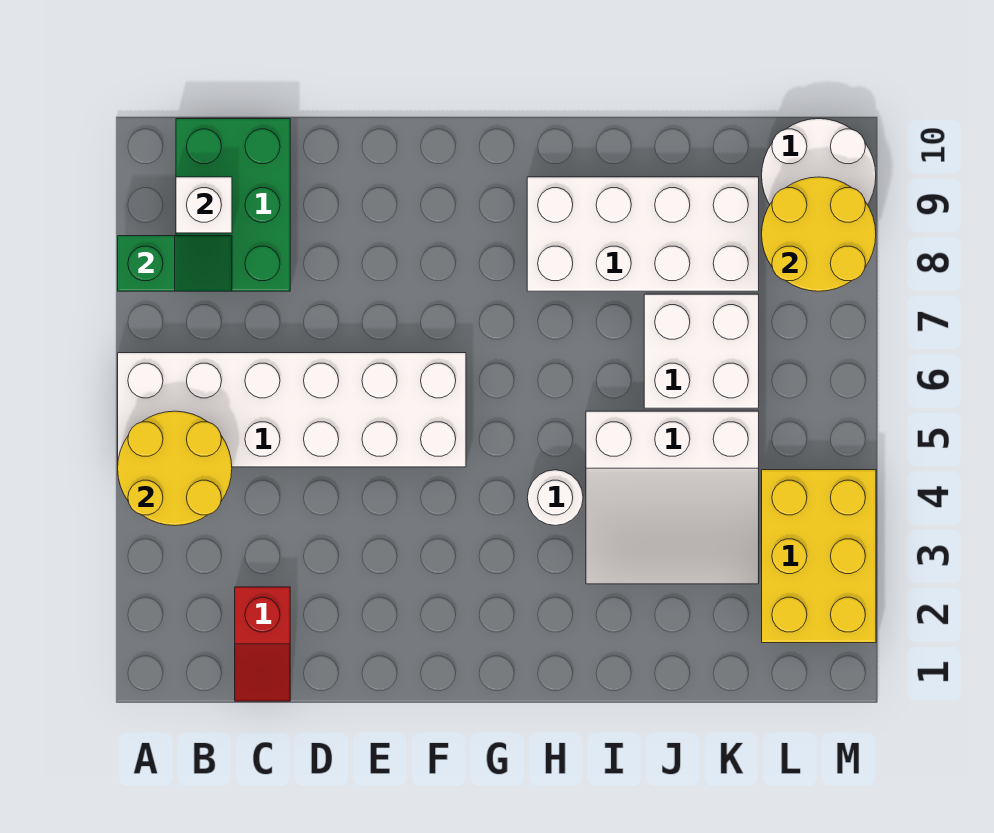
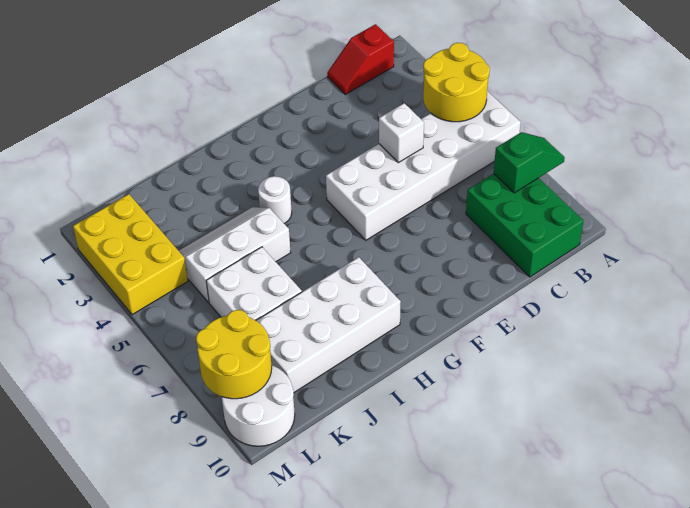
green 1x2 slope [118,236,232,291] -> green 1x2 slope turned to [494,132,565,193]
white 1x1 brick [176,177,232,233] -> white 1x1 brick moved to [379,103,424,163]
red 1x2 slope [235,587,290,701] -> red 1x2 slope turned to [327,24,394,94]
white 3x3 slope [586,411,759,584] -> white 2x3 slope [179,207,291,303]

